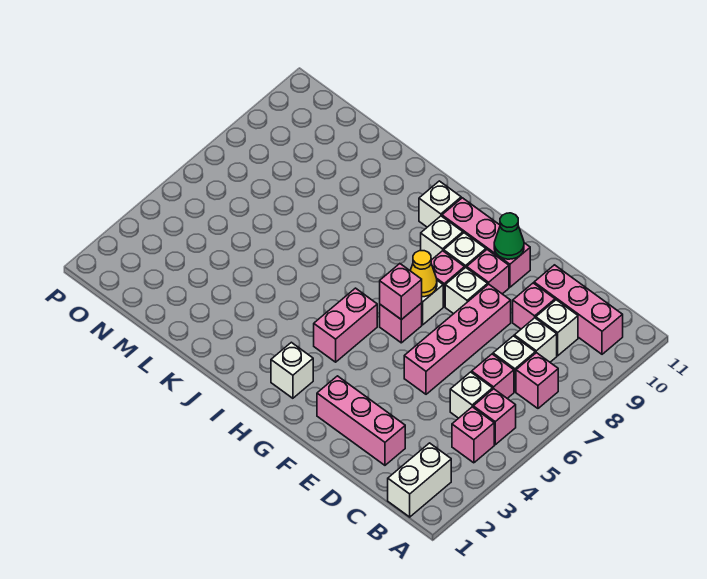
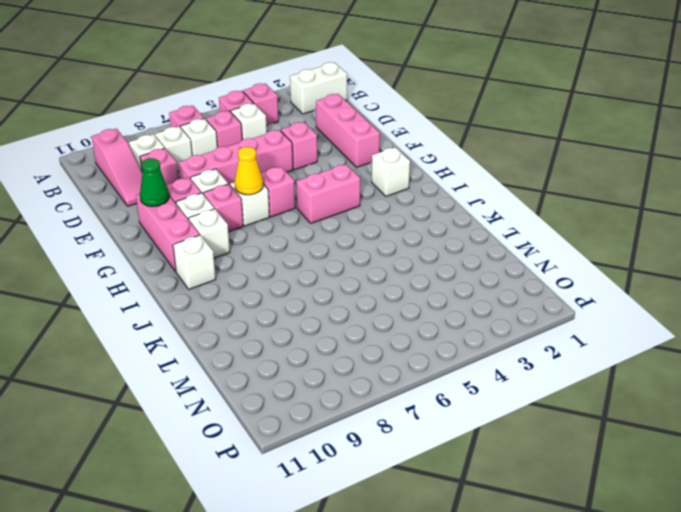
pink 1x3 brick [534,265,623,354] -> pink 1x3 slope [92,129,142,206]
pink 1x1 brick [380,264,422,320] -> pink 1x1 brick moved to [280,122,317,170]

